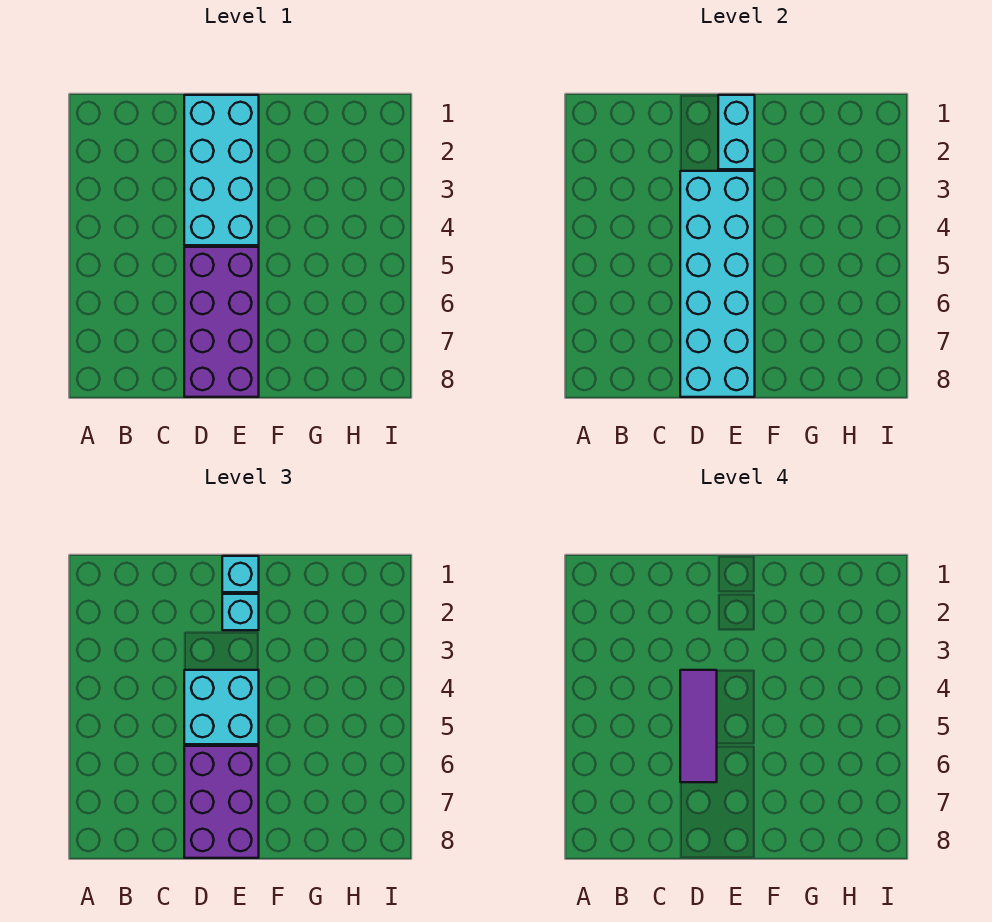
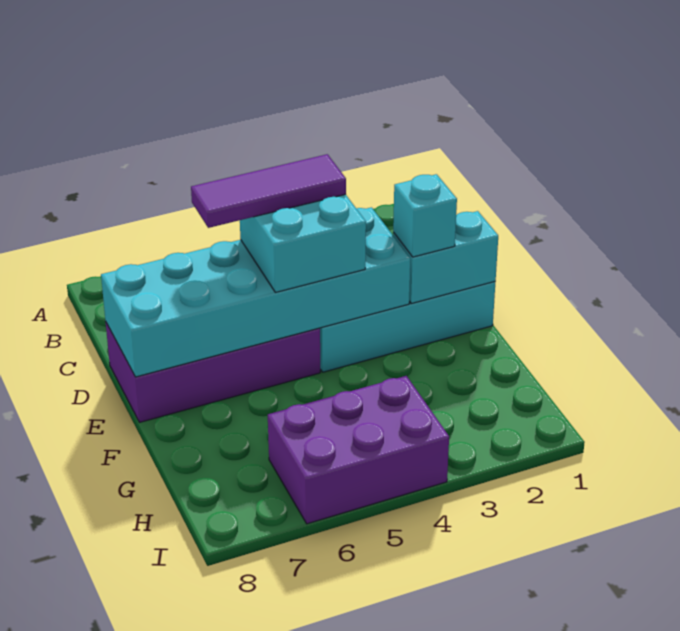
purple 2x3 brick [184,746,259,858] -> purple 2x3 brick moved to [268,376,449,524]
cyan 1x1 brick [222,556,259,592] -> none

